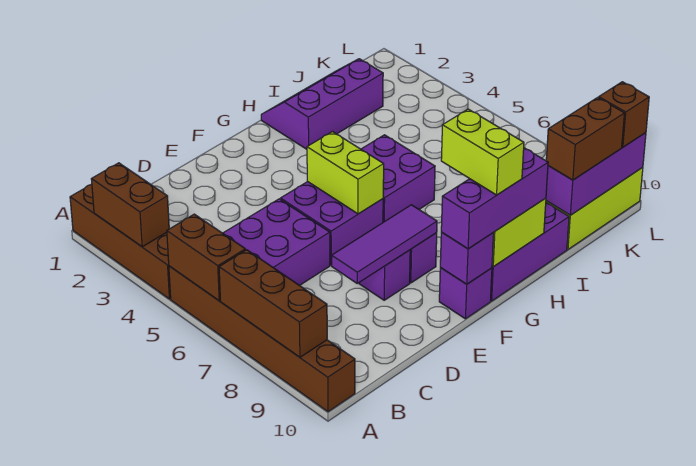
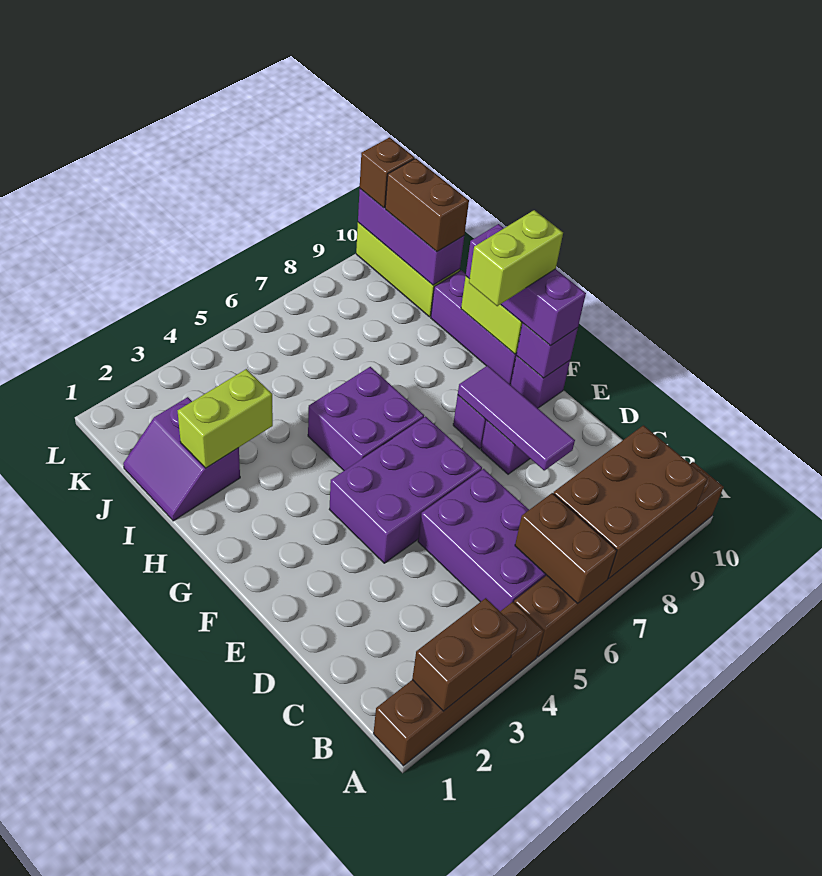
brown 1x2 brick [167,214,245,301] -> brown 1x2 brick turned to [515,493,617,604]
brown 1x3 brick [219,250,327,357] -> brown 2x3 brick [553,425,708,578]
purple 2x2 brick [281,182,383,265] -> purple 2x3 brick [329,417,482,563]
lime 1x2 brick [307,132,384,214] -> lime 1x2 brick moved to [178,369,273,468]
purple 2x3 slope [261,59,383,149] -> purple 2x2 slope [123,397,240,521]

